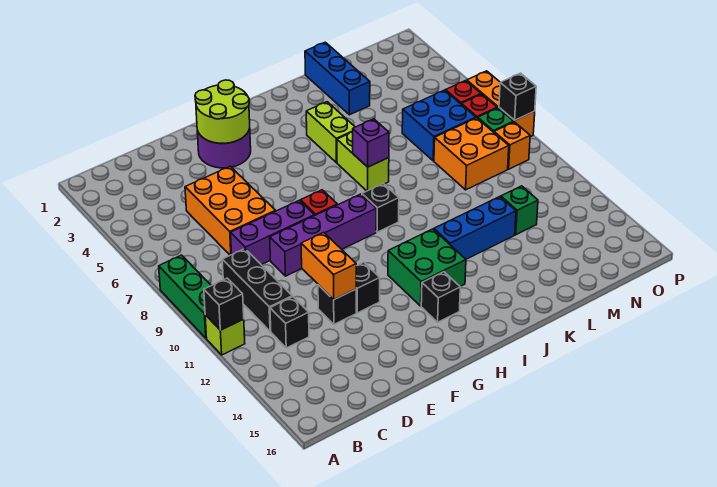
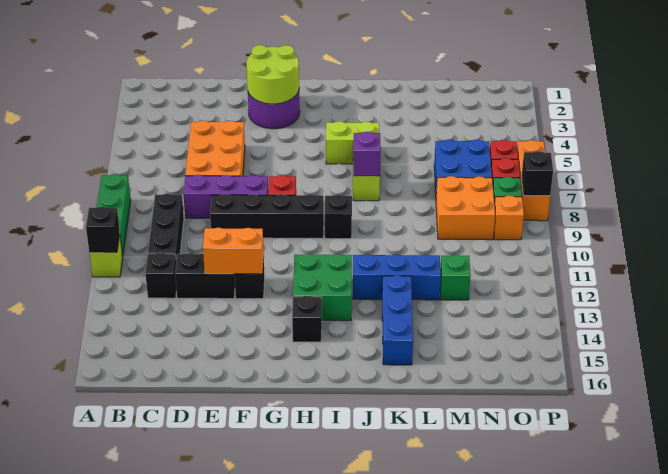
purple 1x4 brick [270,194,376,276] -> black 1x4 brick [210,194,324,238]
orange 1x2 brick [301,232,356,300] -> orange 1x2 brick turned to [203,228,264,274]
black 1x1 brick [318,285,356,324] -> black 1x2 brick [175,253,235,299]
lime 1x2 brick [306,102,355,163] -> lime 1x2 brick turned to [326,121,379,164]
blue 1x3 brick [305,42,370,115] -> blue 1x3 brick moved to [382,275,413,365]

